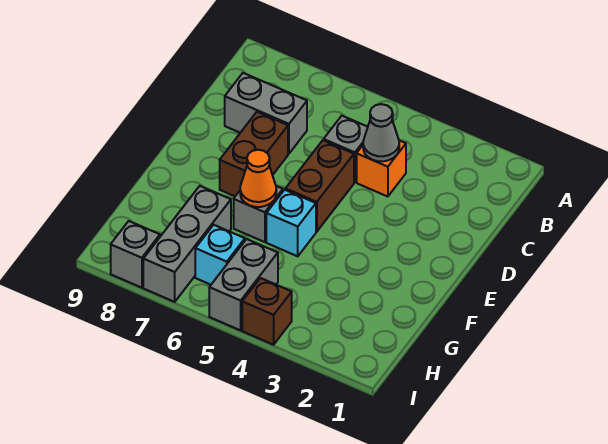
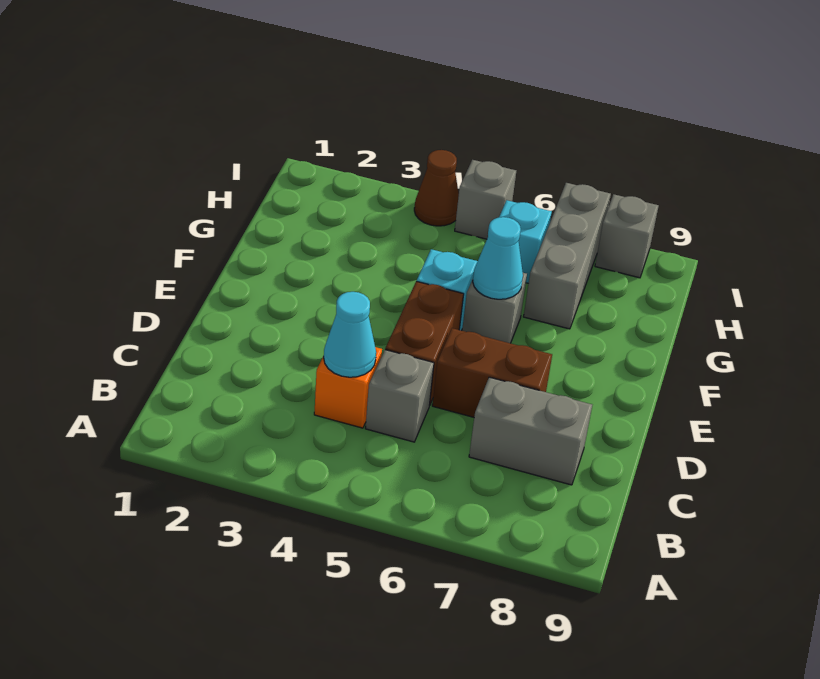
grey 1x1 cone [363,104,399,161] -> cyan 1x1 cone [324,292,376,377]
brown 1x2 brick [220,112,288,196] -> brown 1x2 brick turned to [432,328,552,417]
orange 1x1 cone [240,150,276,207] -> cyan 1x1 cone [473,217,523,299]
grey 1x2 brick [209,239,278,330] -> grey 1x1 brick [455,160,516,239]
brown 1x1 brick [242,278,292,345] -> brown 1x1 cone [414,150,459,226]

